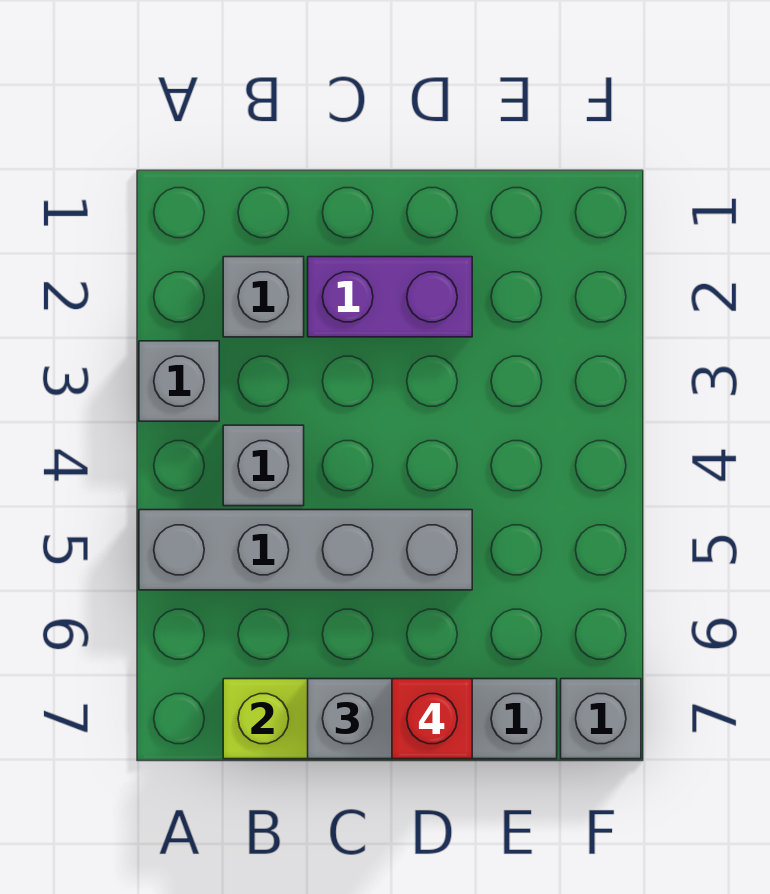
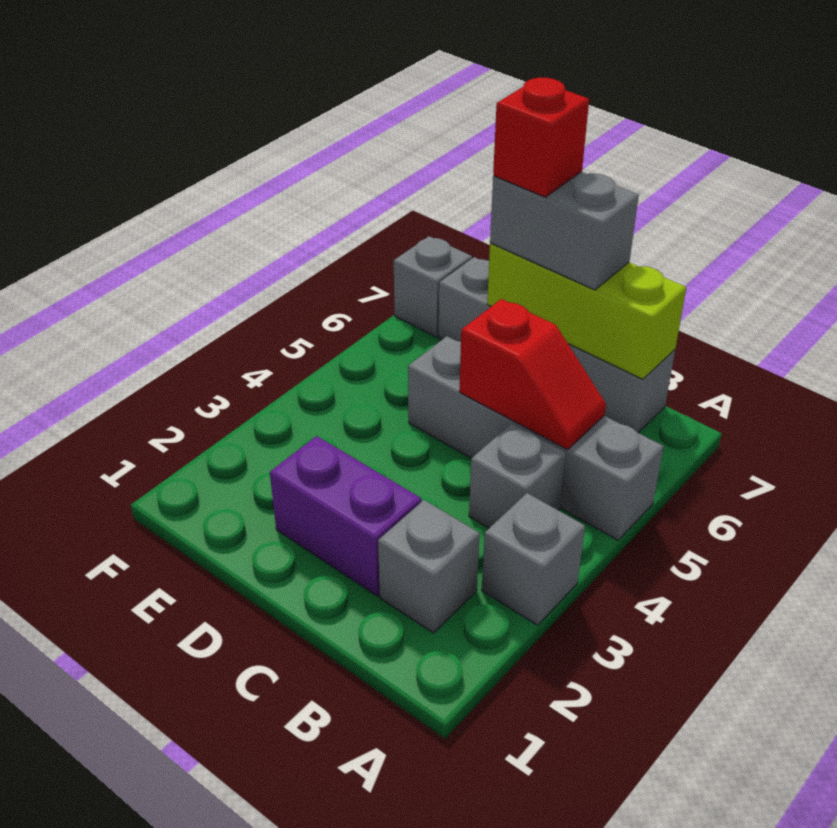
none -> red 1x2 slope [459,299,606,450]

